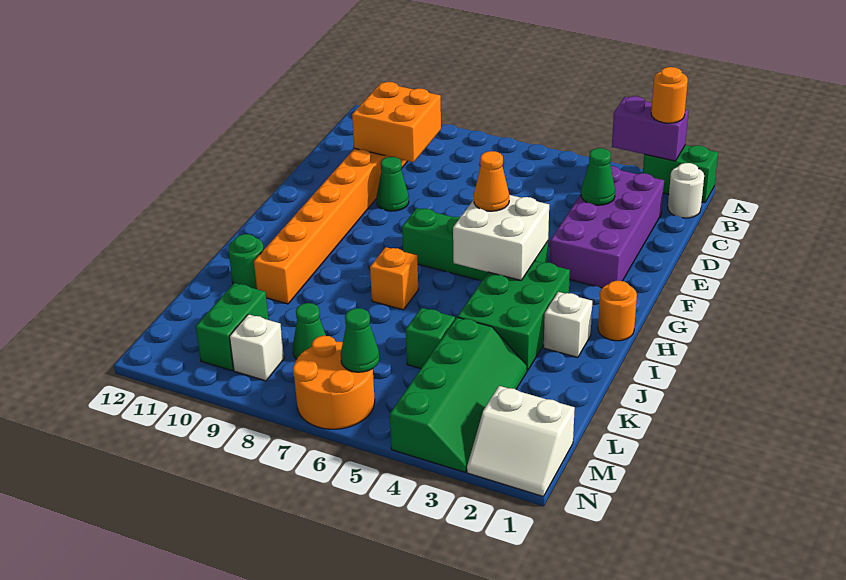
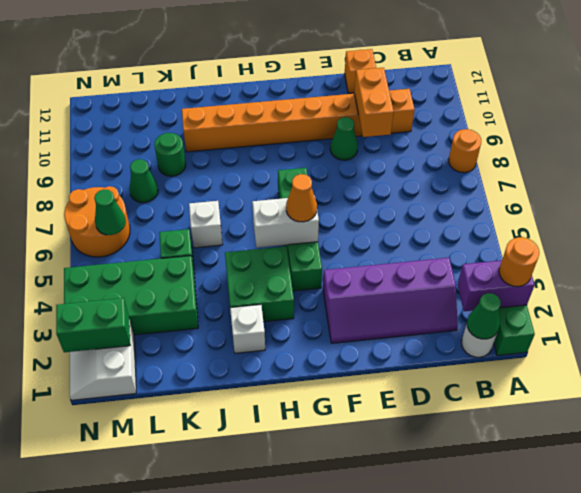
purple 1x2 brick [612,96,689,161] -> purple 1x2 brick turned to [457,260,535,311]
purple 2x4 brick [550,166,664,288] -> purple 2x4 slope [323,258,458,343]
orange 2x2 brick [352,82,441,162] -> orange 1x2 brick [354,68,394,137]
green 1x1 cone [581,148,615,205] -> green 1x1 cone moved to [467,293,501,339]
white 2x2 brick [453,195,549,280] -> white 1x2 brick [252,195,319,248]
orange 1x1 round brick [598,281,637,341] -> orange 1x1 round brick moved to [449,129,481,173]
green 2x3 brick [458,261,570,371] -> green 2x2 brick [225,246,294,322]
orange 1x1 brick [370,247,418,310] -> orange 1x1 brick moved to [345,49,376,93]
green 1x1 round brick [228,234,264,289] -> green 1x1 round brick moved to [155,133,186,176]
green 2x4 slope [390,317,527,472] -> green 2x4 brick [64,256,198,335]
green 1x2 brick [196,283,269,371] -> green 1x2 brick moved to [56,298,130,352]
white 1x1 brick [229,314,284,381] -> white 1x1 brick moved to [189,201,223,248]

